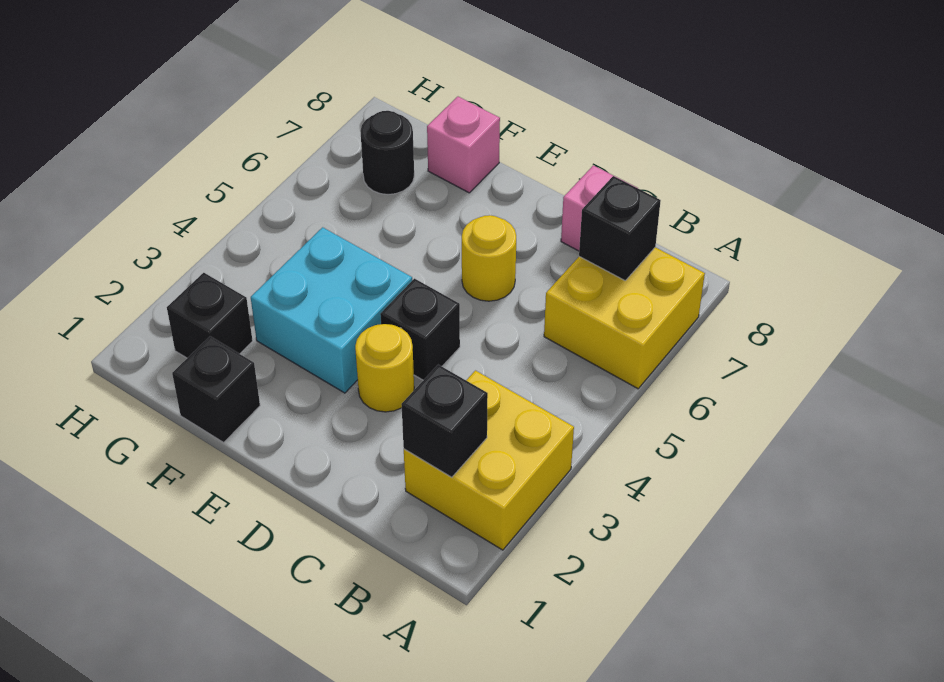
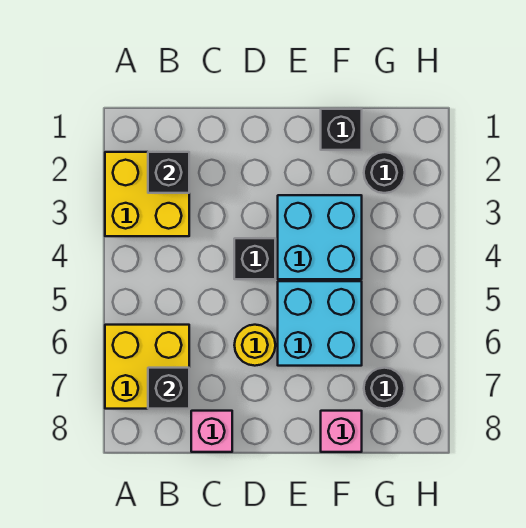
yellow 1x1 round brick [355,324,414,412] -> none
none -> cyan 2x2 brick [278,281,362,366]
black 1x1 brick [167,273,253,358] -> black 1x1 round brick [364,152,405,193]

